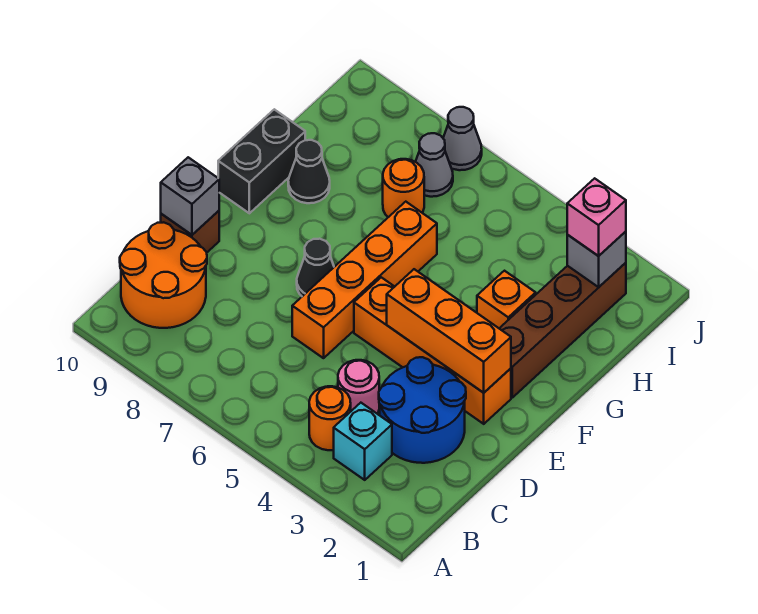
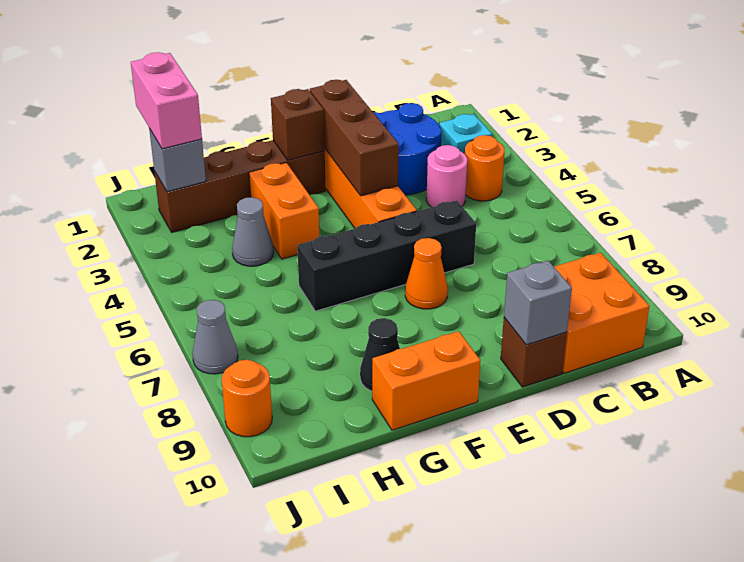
orange 2x2 round brick [120,222,207,328] -> orange 2x2 brick [554,253,649,373]
orange 1x4 brick [292,202,437,358] -> black 1x4 brick [297,200,476,311]
orange 1x3 brick [387,269,511,393] -> brown 1x3 brick [310,80,399,196]
black 1x1 cone [297,239,334,296] -> orange 1x1 cone [405,238,448,309]
none -> brown 1x1 brick [271,89,325,160]
black 1x2 brick [218,109,305,213] -> orange 1x2 brick [372,331,480,430]
orange 1x1 brick [477,271,536,328] -> orange 1x2 brick [249,163,319,259]
orange 1x1 round brick [383,159,424,217] -> orange 1x1 round brick moved to [222,360,272,437]
pink 1x1 brick [567,178,626,256] -> pink 1x2 brick [131,52,202,149]
grey 1x1 cone [416,133,453,197] -> grey 1x1 cone moved to [232,197,274,266]

